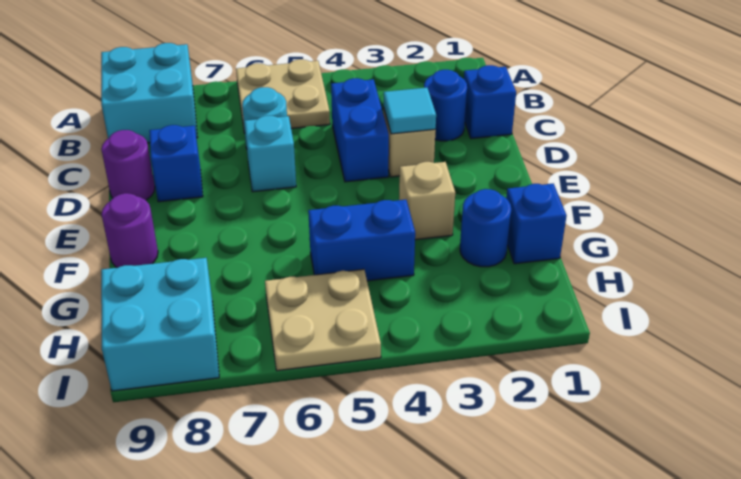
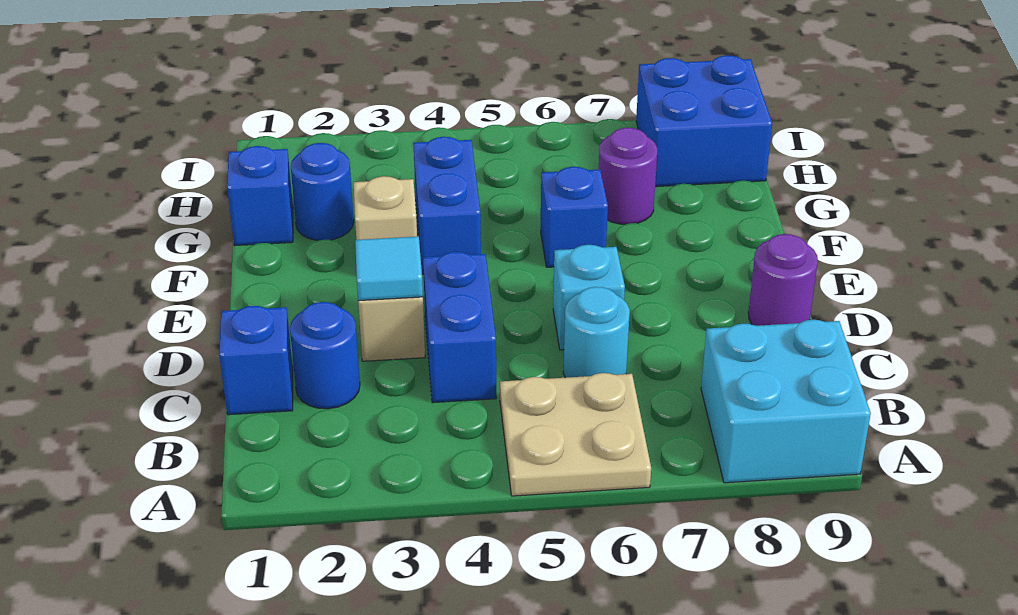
blue 1x1 brick [149,125,203,202] -> blue 1x1 brick moved to [541,167,608,267]
purple 1x1 round brick [101,193,158,268] -> purple 1x1 round brick moved to [599,128,657,224]
blue 1x2 brick [308,200,415,281] -> blue 1x2 brick turned to [413,137,481,274]
tan 2x2 plate [265,269,381,371] -> none
cyan 2x2 brick [101,258,219,391] -> blue 2x2 brick [636,55,772,187]

